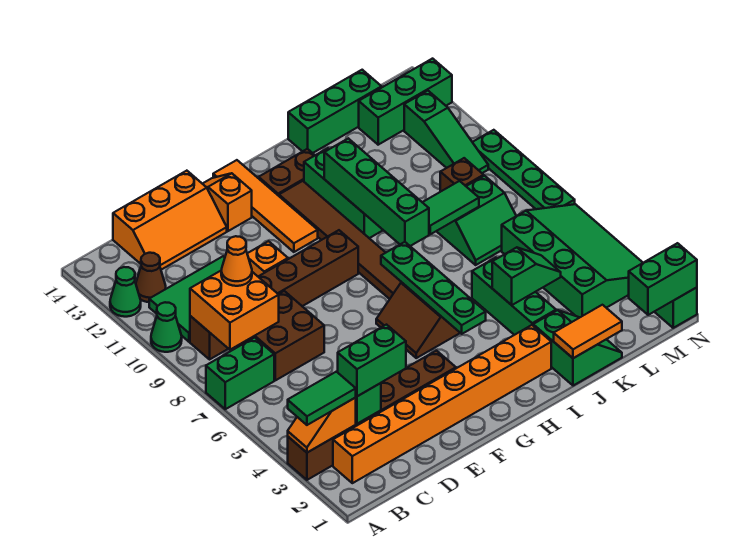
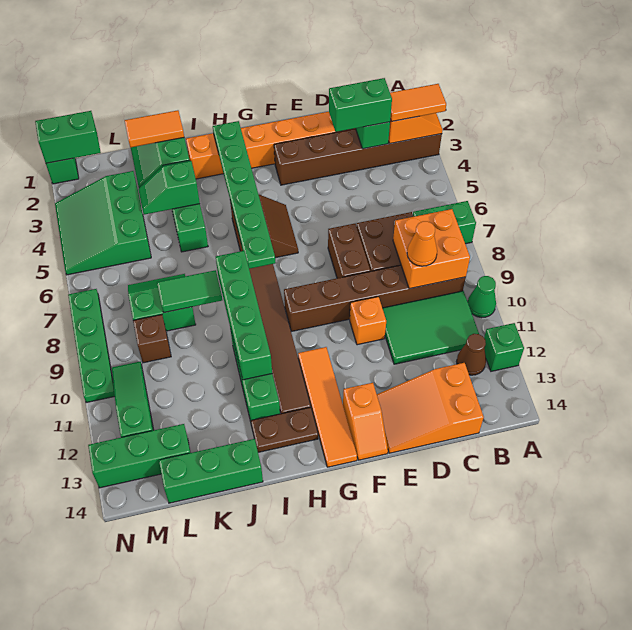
green 1x2 tile [288,372,356,425] -> orange 1x2 tile [390,84,446,122]
green 1x1 cone [110,267,141,317] -> green 1x1 brick [484,323,524,371]
orange 2x3 slope [113,171,227,270] -> orange 2x3 slope turned to [377,363,484,453]
none -> brown 1x2 brick [328,224,370,278]
green 1x4 plate [381,242,486,334] -> green 1x6 plate [213,121,276,269]
green 3x4 slope [502,204,643,317] -> green 3x3 slope [55,171,151,275]

